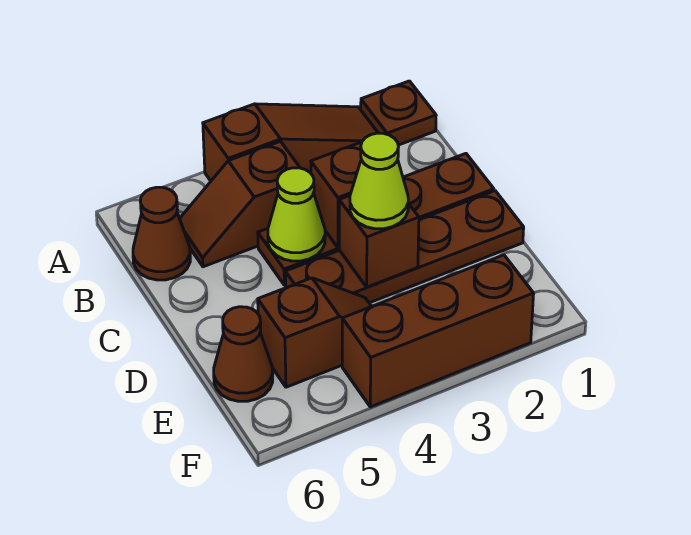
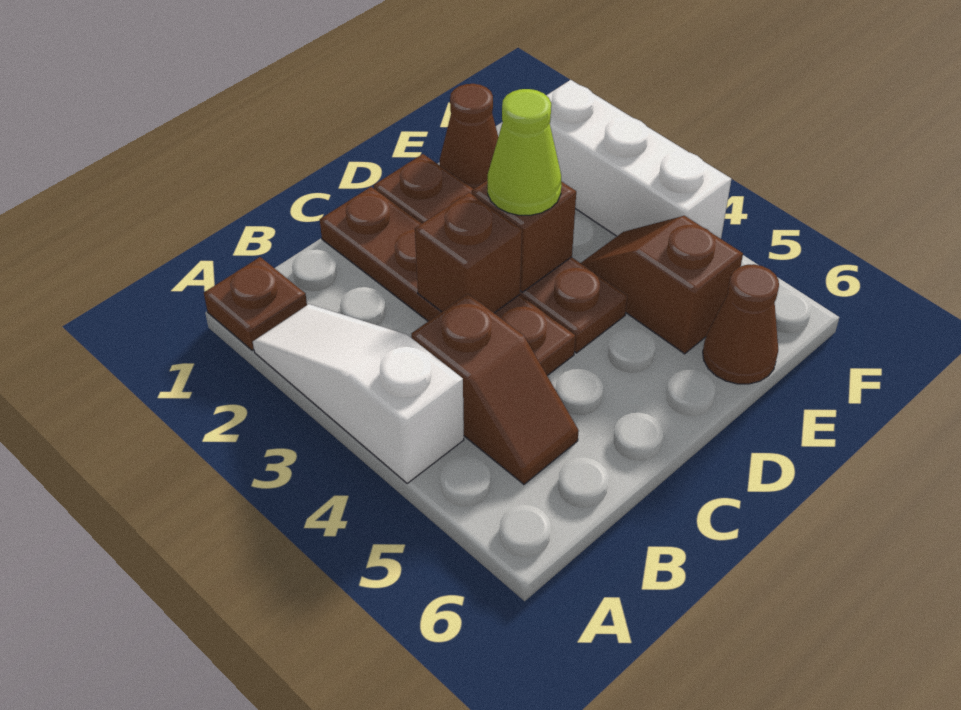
brown 1x3 slope [203,104,378,181] -> white 1x3 slope [253,304,464,483]
brown 1x1 cone [133,187,190,280] -> brown 1x1 cone moved to [440,84,498,189]
lime 1x1 cone [268,168,325,261] -> none
brown 1x3 brick [342,255,534,407] -> white 1x3 brick [546,80,731,239]

